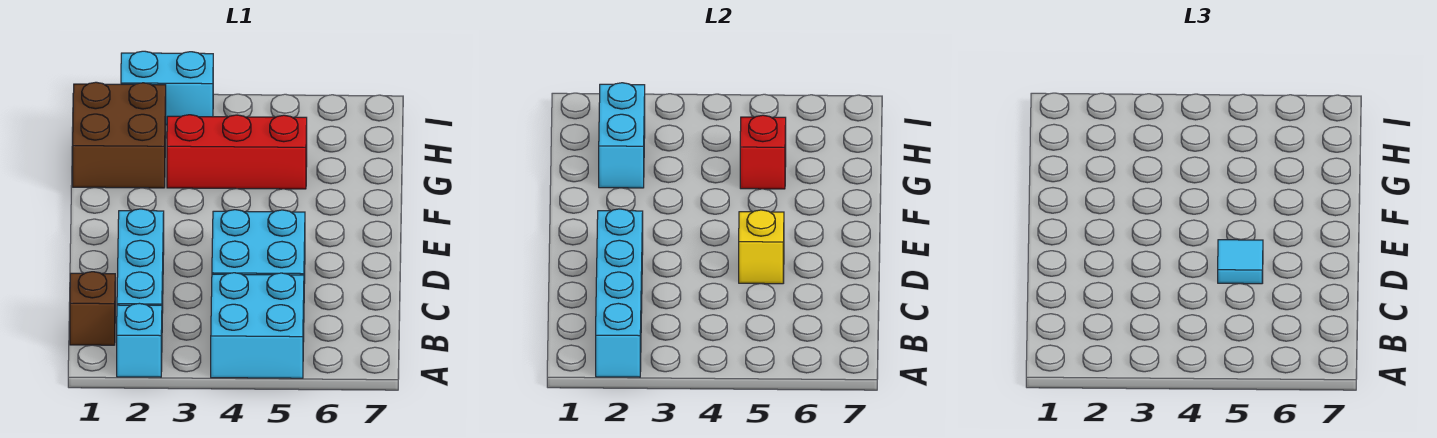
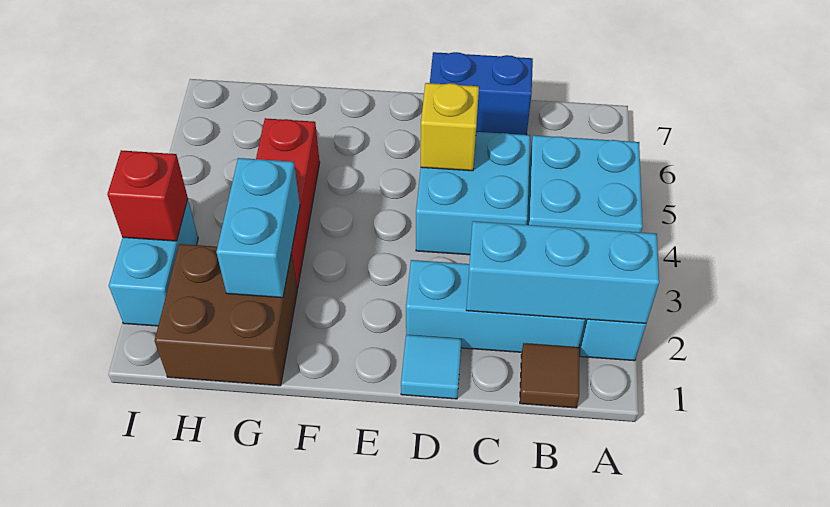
cyan 1x4 brick [596,209,643,377] -> cyan 1x3 brick [466,221,659,323]
brown 1x1 brick [70,272,115,345] -> brown 1x1 tile [520,343,579,408]
none -> blue 1x2 brick [430,52,533,135]
cyan 1x1 tile [1218,240,1263,284] -> cyan 1x1 tile moved to [401,335,462,399]
cyan 1x2 brick [599,83,645,188] -> cyan 1x2 brick turned to [216,158,300,298]
red 1x1 brick [740,115,786,189] -> red 1x1 brick moved to [107,150,188,241]

